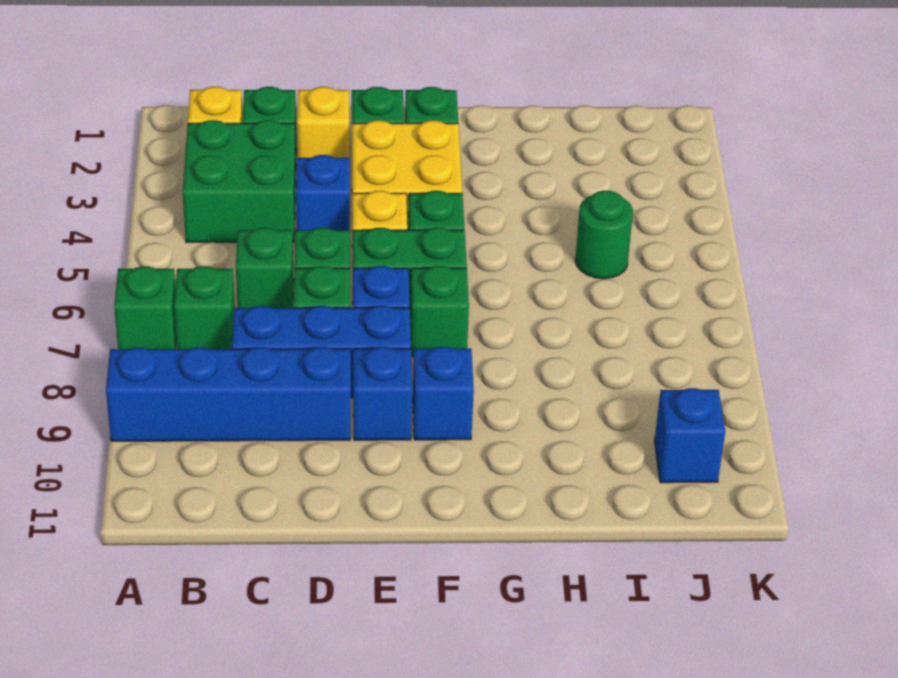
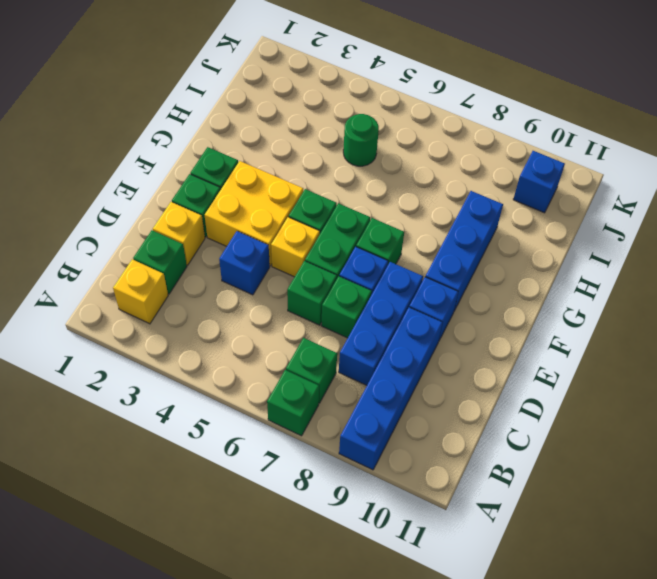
green 2x2 brick [183,120,296,242] -> none
green 1x1 brick [236,228,294,308] -> none
blue 1x1 brick [413,347,474,440] -> blue 1x3 brick [425,191,503,311]

